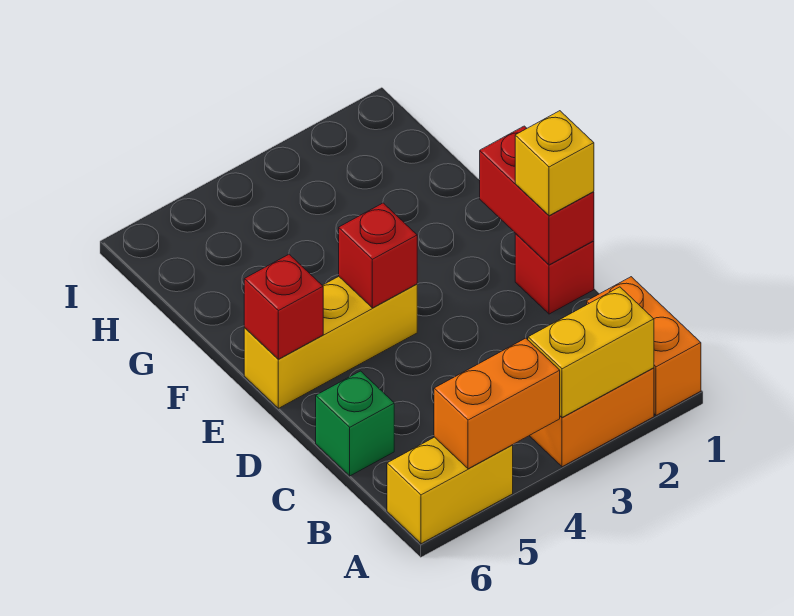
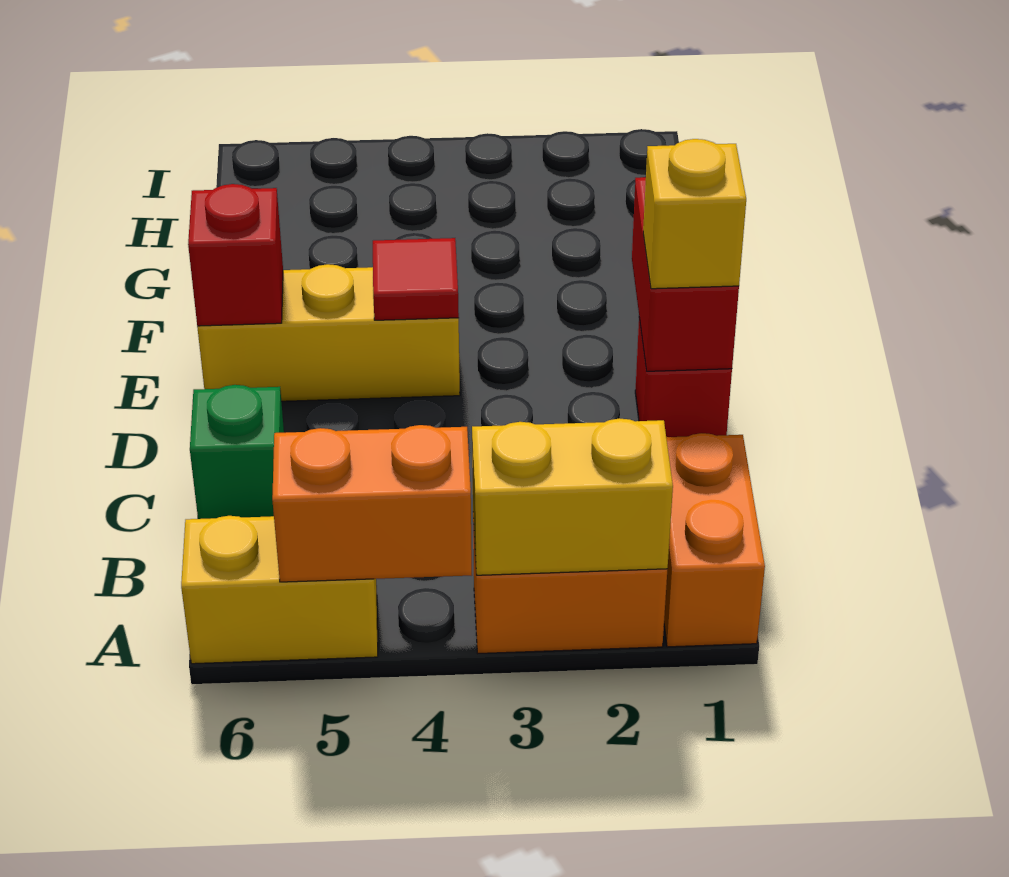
red 1x1 brick [339,203,417,308] -> red 1x1 tile [373,238,459,320]

